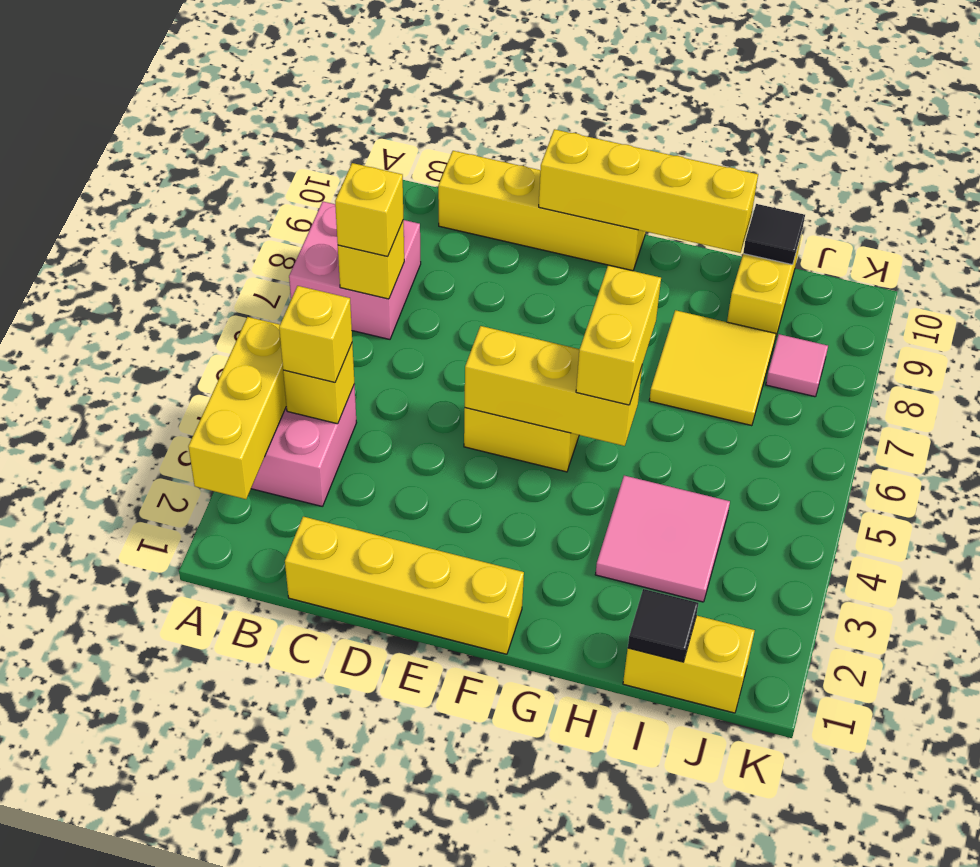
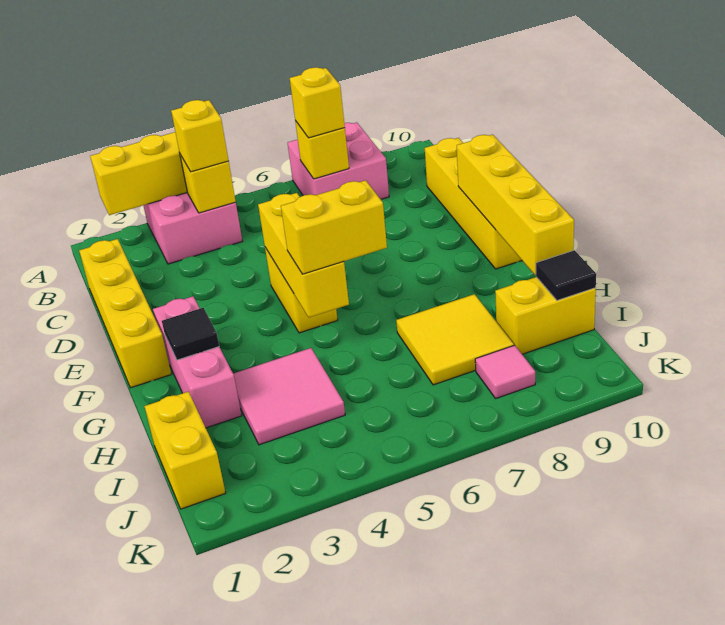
none -> pink 1x3 brick [153,296,242,428]
black 1x1 tile [628,589,698,662] -> black 1x1 tile moved to [162,308,219,360]

